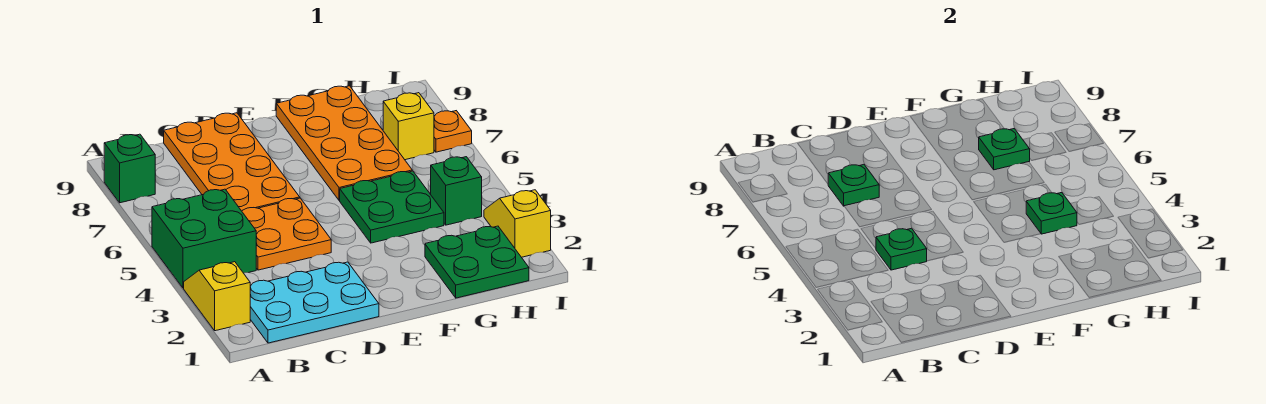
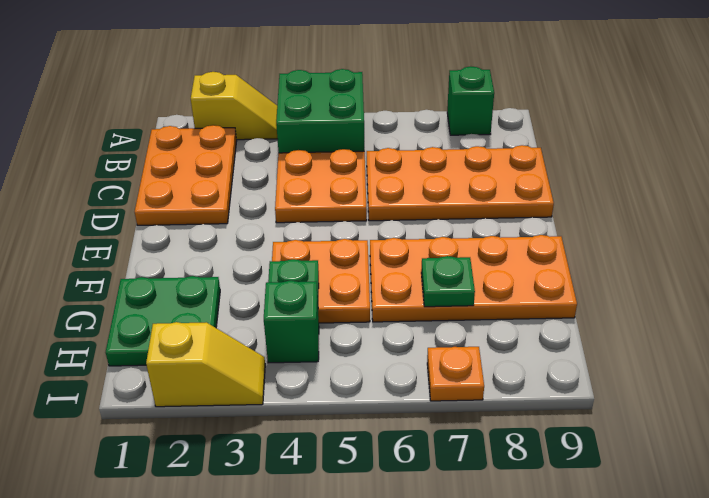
cyan 2x3 plate [250,262,379,343] -> orange 2x3 plate [135,125,237,225]
green 1x1 plate [876,228,927,270] -> none
green 1x1 plate [828,165,879,206] -> none
green 2x2 plate [340,171,444,243] -> orange 2x2 plate [272,239,370,323]
yellow 1x1 brick [383,93,434,160] -> none

